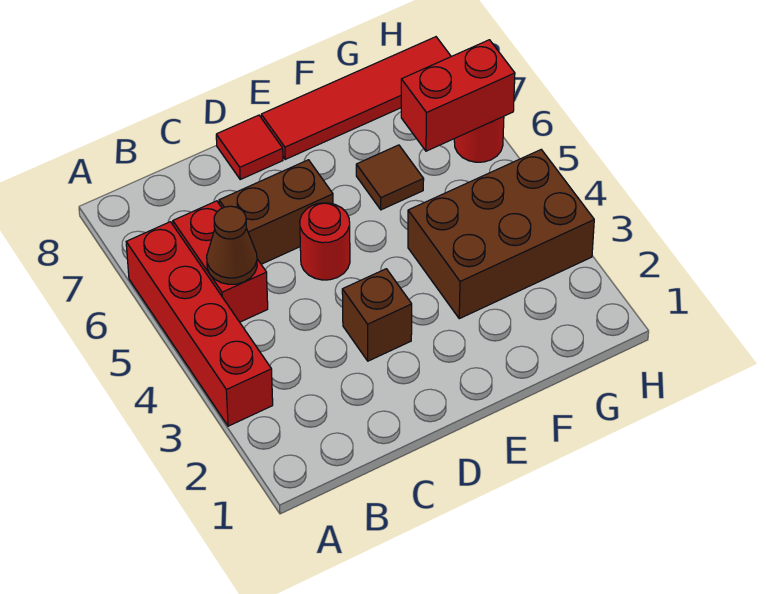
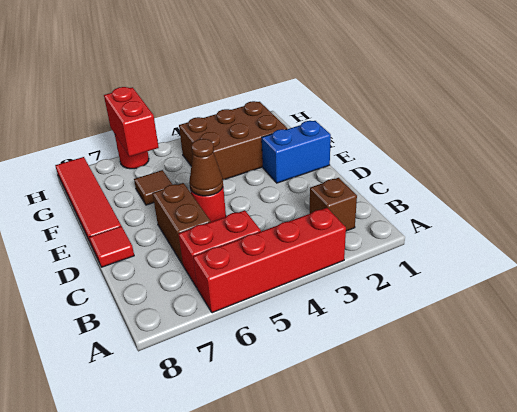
brown 1x1 cone [207,206,257,284] -> brown 1x1 cone moved to [189,139,223,196]
brown 1x1 brick [342,269,412,361] -> brown 1x1 brick moved to [310,178,357,231]
none -> blue 1x2 brick [262,121,331,183]
brown 2x3 brick [408,150,594,319] -> brown 2x3 brick turned to [179,101,287,180]

